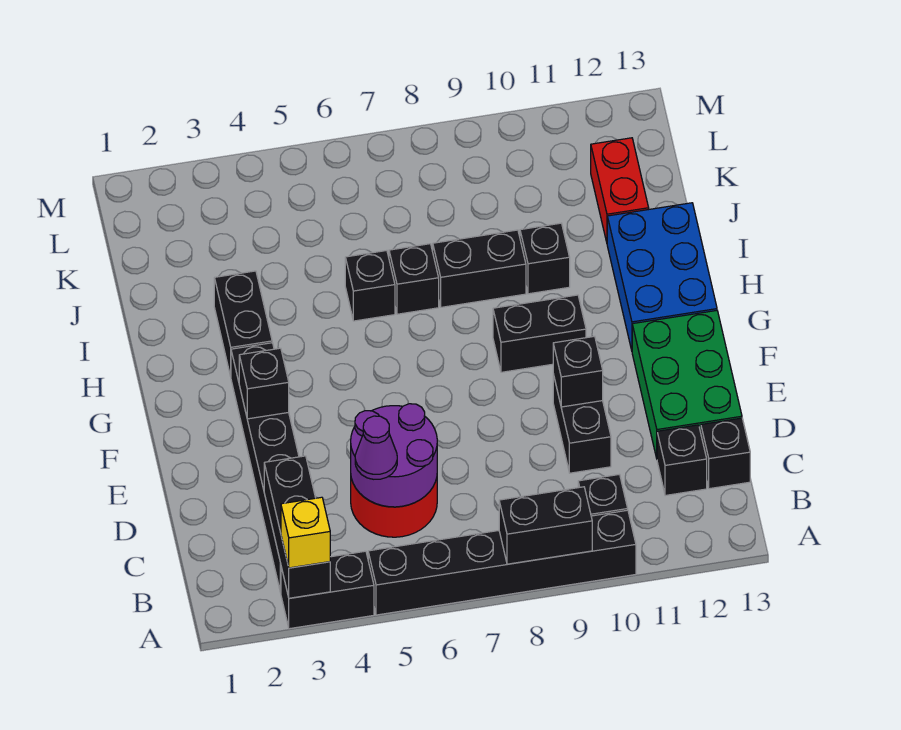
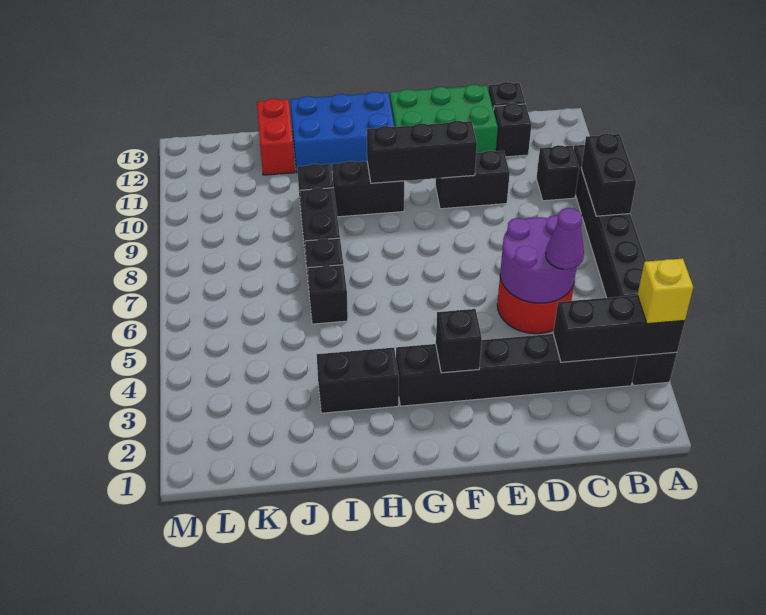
black 1x1 brick [553,336,603,407] -> black 1x3 brick [367,121,477,183]
black 1x2 brick [493,295,586,372] -> black 1x2 brick turned to [332,161,404,217]
red 1x2 brick [591,138,649,242] -> red 1x2 brick turned to [257,99,295,175]

